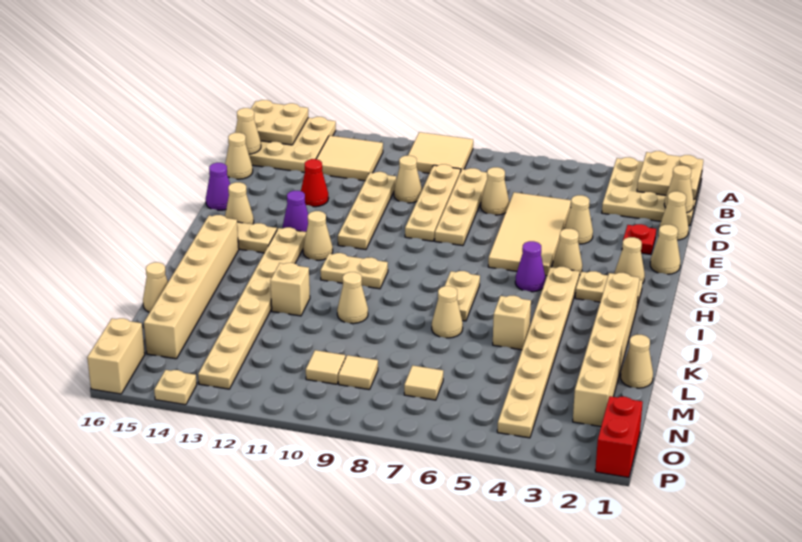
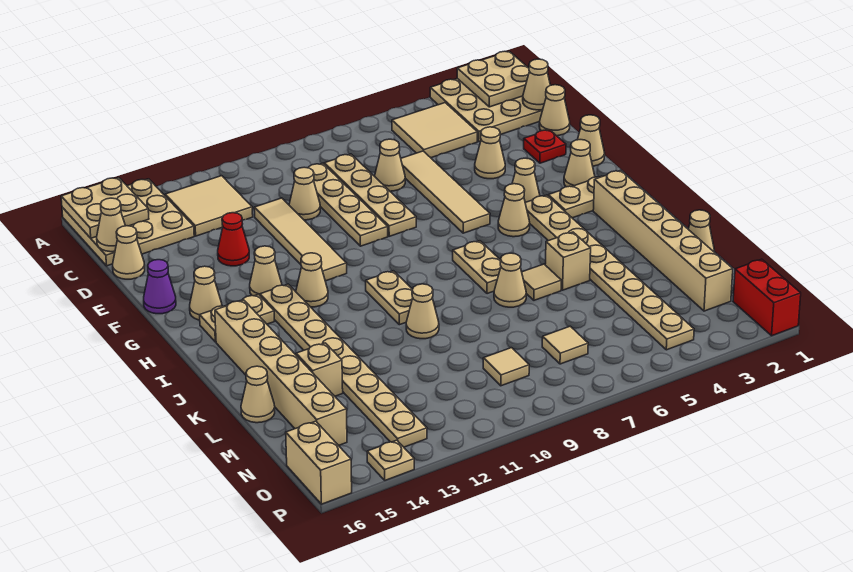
tan 2x2 tile [408,132,473,173] -> tan 2x2 tile moved to [392,103,477,158]
tan 2x4 tile [488,192,571,276] -> tan 1x4 tile [401,151,490,233]
tan 1x4 plate [338,172,396,250] -> tan 1x4 tile [254,198,347,281]
purple 1x1 cone [283,191,308,232] -> tan 1x1 cone [250,246,282,296]
purple 1x1 cone [515,241,546,292] -> tan 1x1 cone [498,184,530,237]
tan 1x2 plate [320,253,388,289] -> tan 1x2 plate turned to [366,271,413,325]
tan 1x1 brick [270,263,310,316] -> tan 1x1 brick moved to [296,343,343,396]
tan 1x1 tile [306,350,345,384] -> tan 1x1 tile moved to [522,264,561,300]

